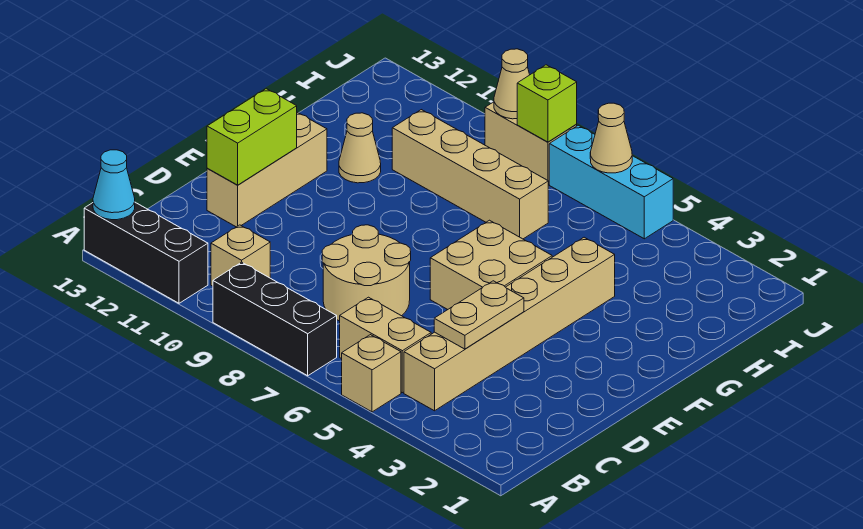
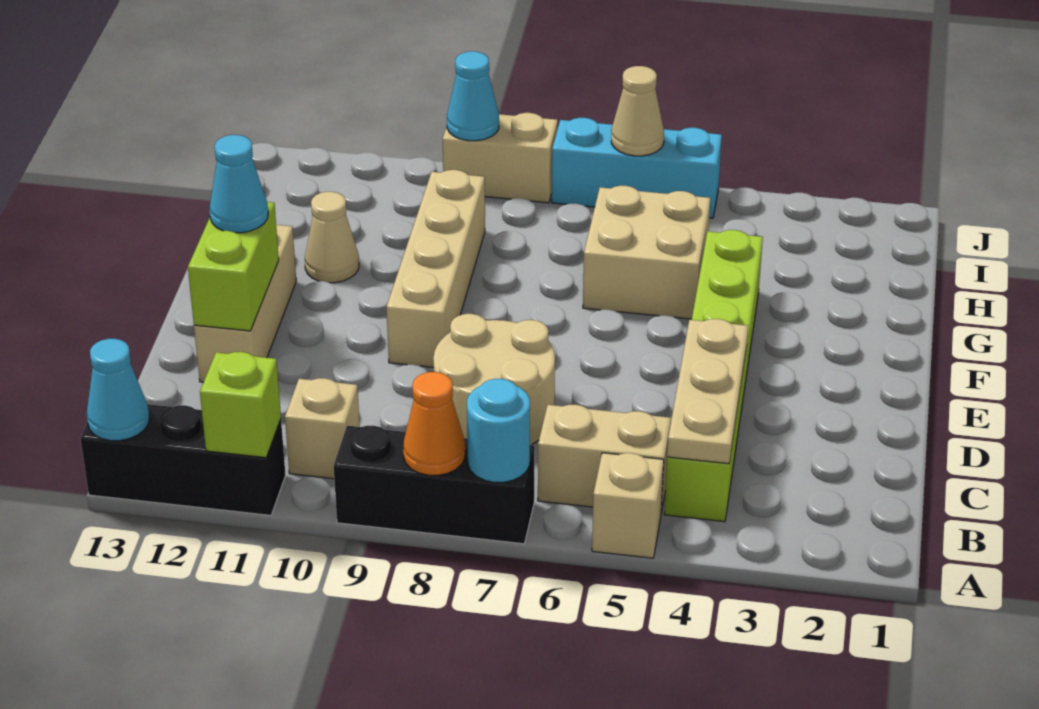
none -> cyan 1x1 round brick [467,379,530,482]
none -> orange 1x1 cone [403,372,465,475]
tan 1x6 brick [404,237,615,411] -> lime 1x6 brick [664,230,763,522]
tan 1x2 plate [434,281,524,349] -> tan 1x3 plate [667,319,748,464]
tan 2x2 brick [430,220,552,309] -> tan 2x2 brick moved to [583,186,710,319]
none -> cyan 1x1 cone [209,135,268,233]
tan 1x4 brick [392,110,548,239] -> tan 1x4 brick turned to [386,170,485,367]
lime 1x1 brick [517,65,577,142] -> lime 1x1 brick moved to [200,352,281,458]
tan 1x1 cone [494,49,530,119] -> cyan 1x1 cone [447,51,499,141]

